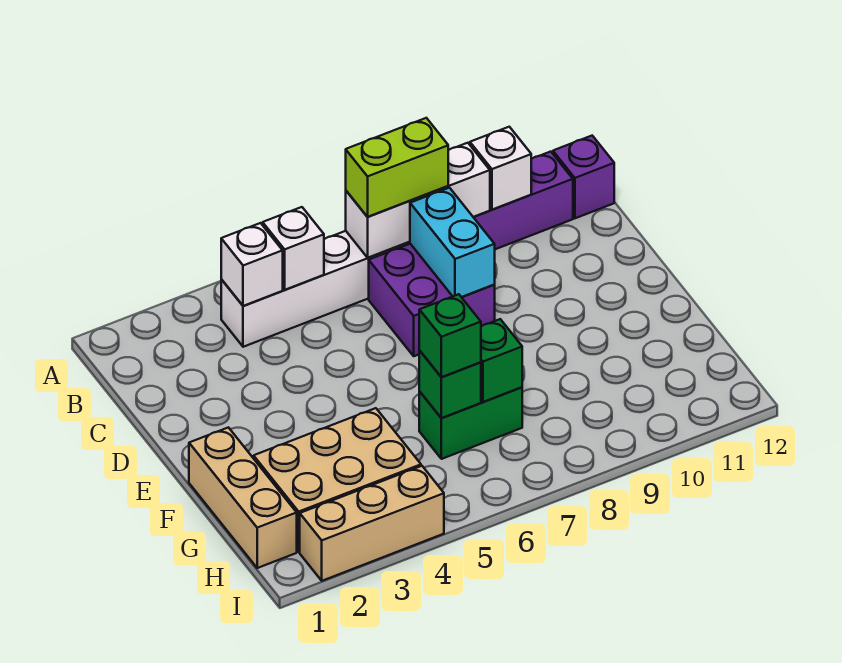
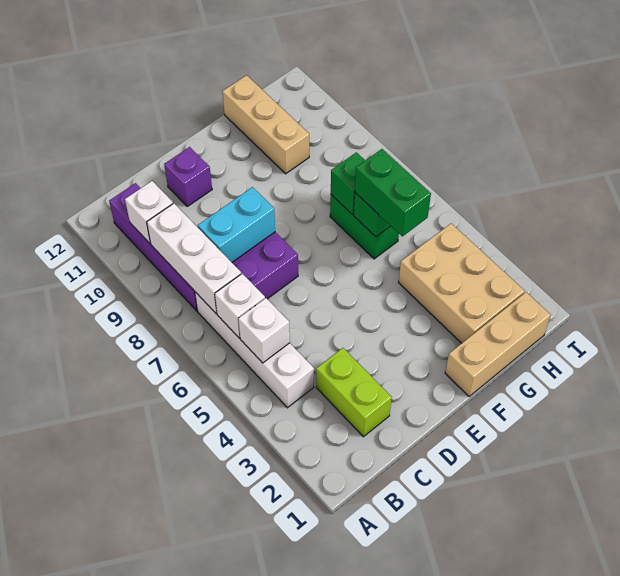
white 1x1 brick [221,223,283,306] -> white 1x1 brick moved to [215,274,265,338]
lime 1x2 brick [346,118,448,217] -> lime 1x2 brick moved to [316,348,392,437]
purple 1x1 brick [553,136,614,218] -> purple 1x1 brick moved to [164,147,212,206]
green 1x1 brick [419,294,481,377] -> green 1x2 brick [355,149,431,236]
tan 1x3 brick [300,466,444,581] -> tan 1x3 brick moved to [222,75,309,174]

